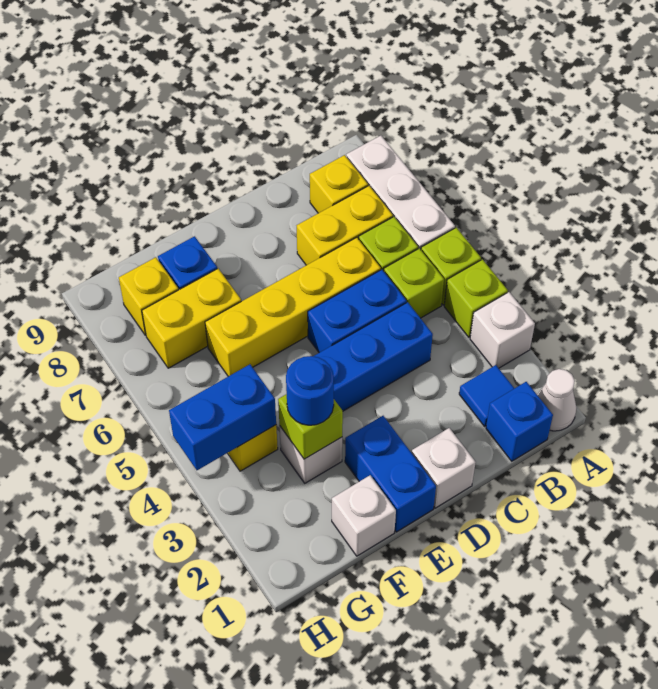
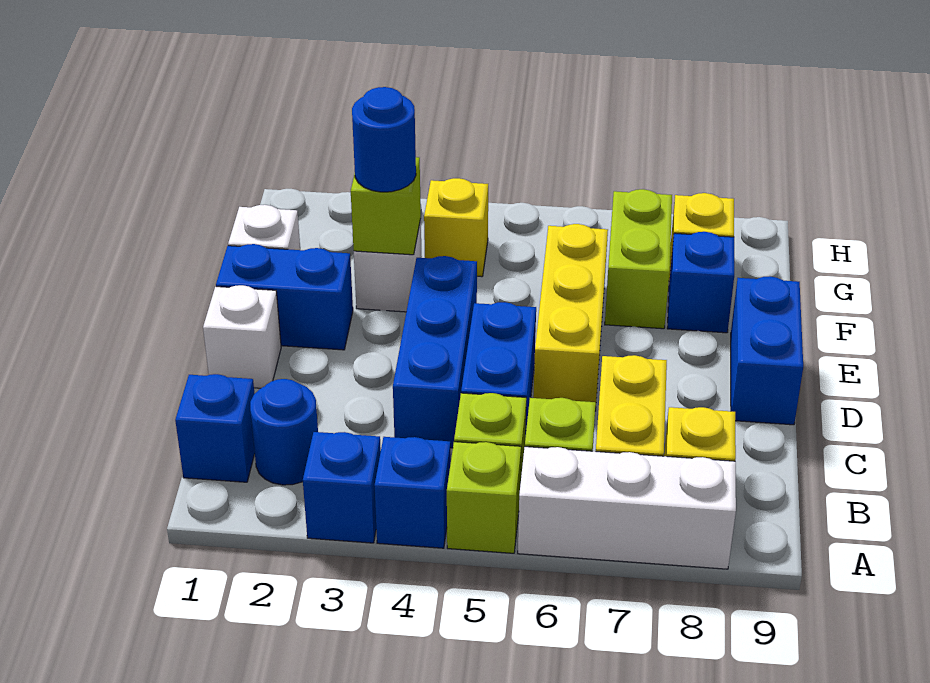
white 1x1 cone [537,369,577,431] -> none
white 1x1 brick [470,292,535,368] -> blue 1x1 brick [303,432,381,543]
lime 1x1 brick [444,259,508,337] -> blue 1x1 brick [375,437,451,548]
blue 1x1 tile [459,365,514,426] -> blue 1x1 round brick [250,379,318,485]
yellow 1x4 brick [205,237,381,376] -> yellow 1x3 brick [533,224,608,411]
yellow 1x2 brick [142,269,241,368] -> lime 1x2 brick [605,189,672,329]
blue 1x2 brick [169,364,276,470] -> blue 1x2 brick moved to [731,276,803,425]

